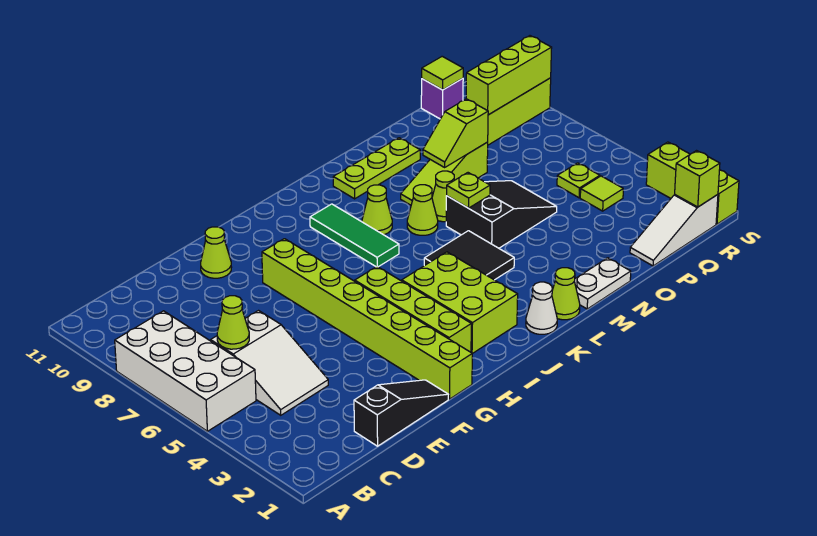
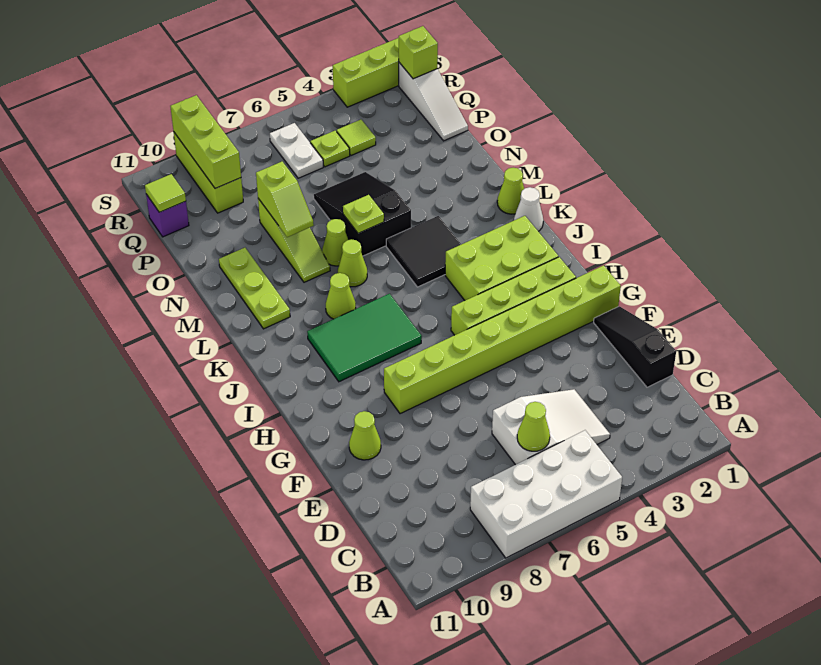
green 1x3 tile [310,204,399,267] -> green 2x3 tile [307,294,422,382]
white 1x2 plate [575,258,631,309] -> white 1x2 plate moved to [270,123,323,178]

